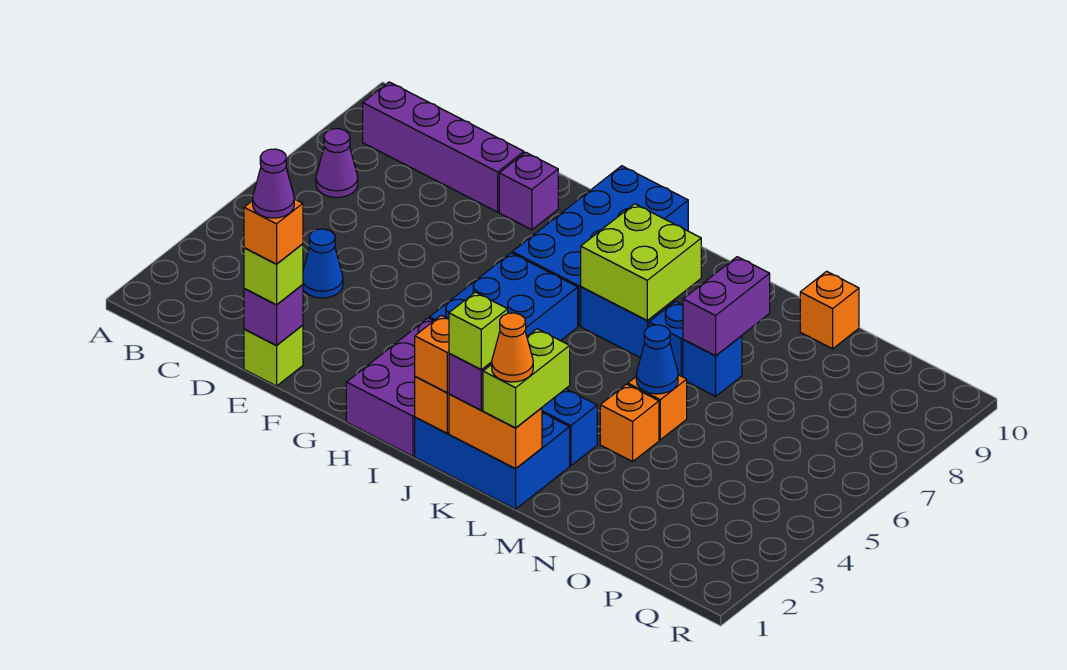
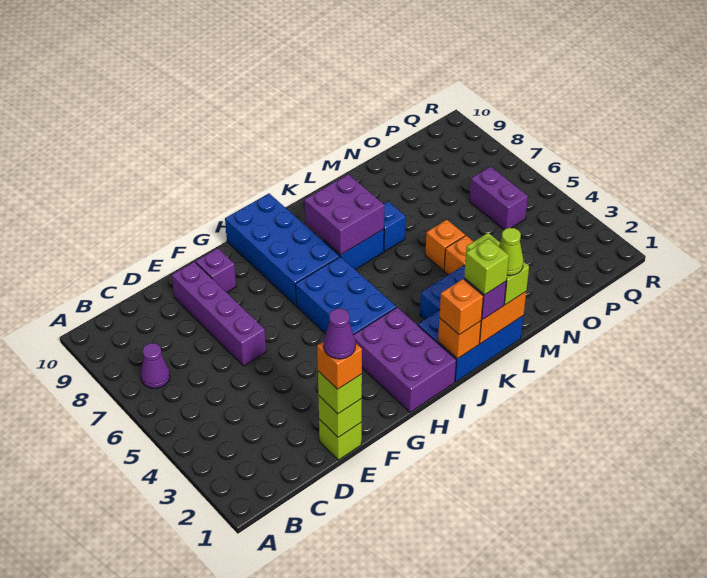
purple 1x4 brick [363,82,524,212] -> purple 1x4 brick turned to [172,262,266,366]
blue 1x1 cone [303,229,343,298] -> none
purple 1x1 brick [244,285,303,346] -> lime 1x1 brick [318,396,362,437]
lime 2x2 brick [581,204,701,321] -> purple 2x2 brick [304,174,384,255]
orange 1x1 cone [492,313,533,382] -> lime 1x1 cone [499,228,523,275]
blue 1x1 cone [636,325,678,394] -> none
blue 1x1 brick [683,336,742,396] -> none
purple 1x2 brick [683,257,770,356] -> purple 1x2 brick moved to [469,166,528,230]
orange 1x1 brick [800,271,859,349] -> none

